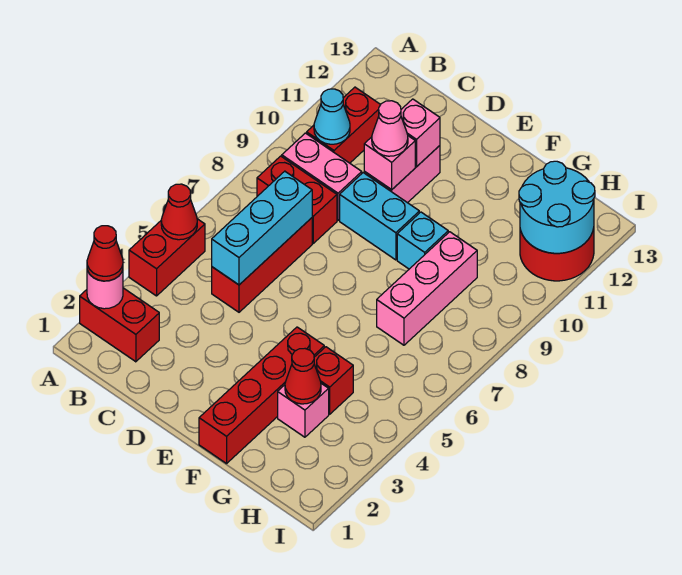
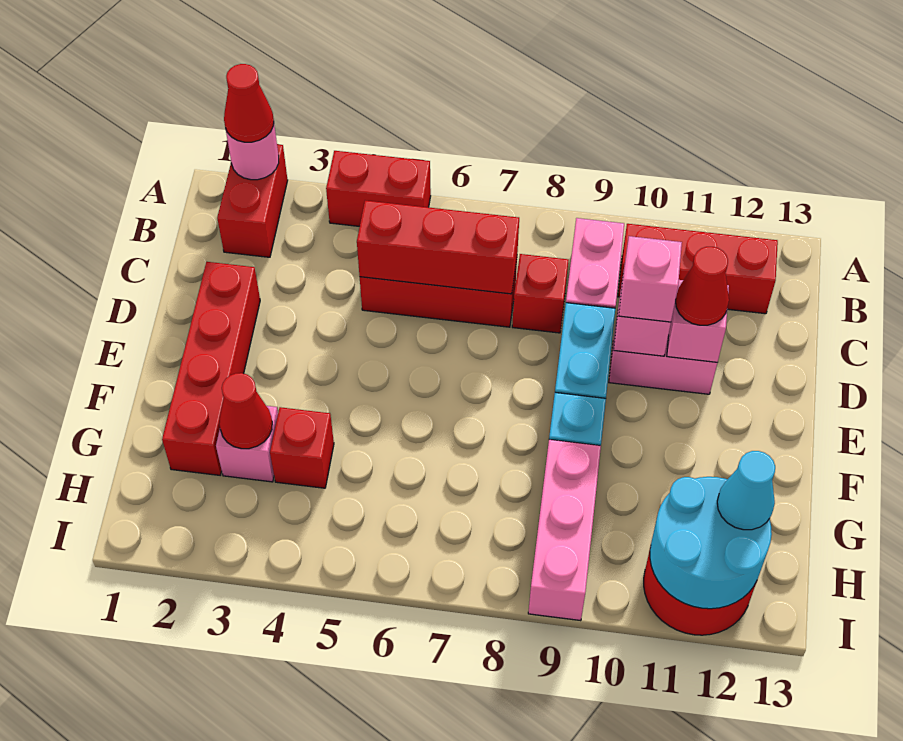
red 1x1 cone [161,184,197,240] -> red 1x1 cone moved to [675,247,729,325]
red 1x2 brick [257,156,337,243] -> red 1x1 brick [512,254,568,333]
red 1x2 brick [307,87,381,163] -> red 1x3 brick [618,224,778,314]
cyan 1x1 cone [314,89,350,144] -> cyan 1x1 cone moved to [717,451,775,530]
cyan 1x3 brick [212,171,312,285] -> red 1x3 brick [357,201,519,294]
pink 1x1 cone [372,101,408,156] -> pink 1x1 brick [619,236,682,322]
red 1x4 brick [199,327,324,464] -> red 1x4 brick turned to [162,262,260,475]
pink 1x3 brick [377,232,477,345] -> pink 1x3 brick turned to [528,439,601,621]

